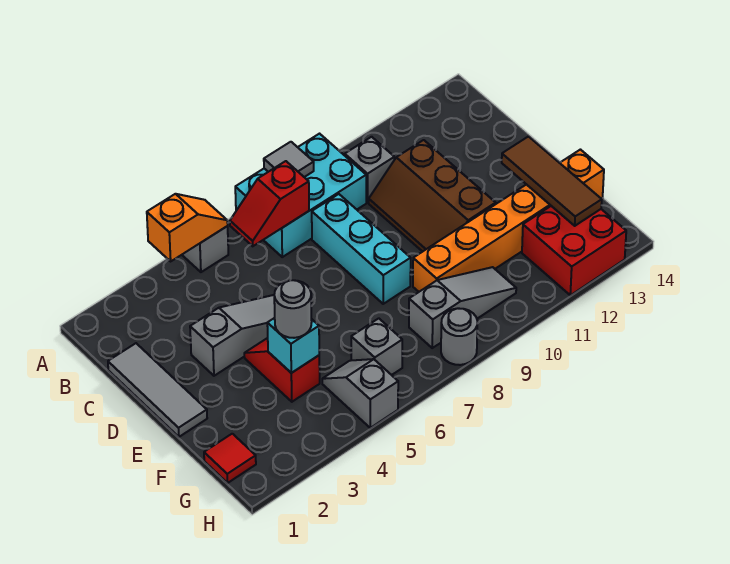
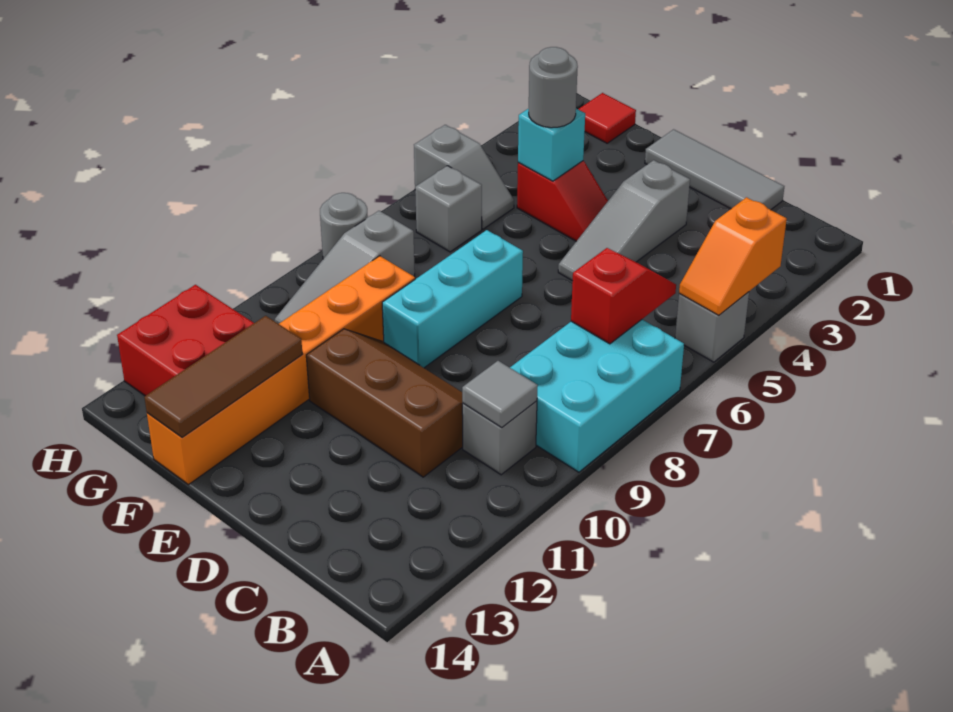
grey 1x1 tile [264,142,314,177] -> grey 1x1 tile moved to [462,361,538,427]
cyan 1x3 brick [312,194,411,304] -> cyan 1x3 brick turned to [382,230,523,368]
brown 1x3 tile [502,137,602,226] -> brown 1x3 tile turned to [144,316,302,437]

